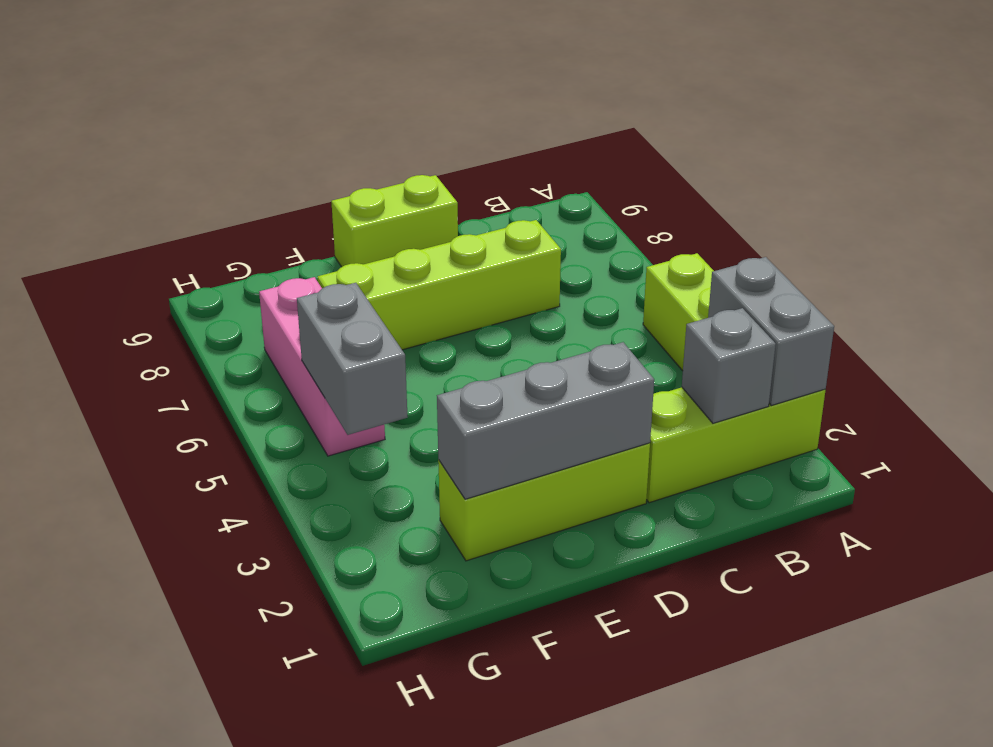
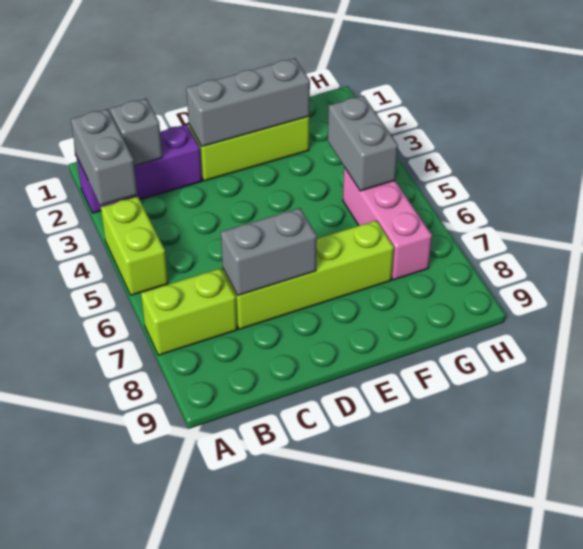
lime 1x3 brick [646,387,825,503] -> purple 1x3 brick [76,124,202,213]
none -> grey 1x2 brick [221,208,317,296]
lime 1x2 brick [331,175,458,267] -> lime 1x2 brick moved to [141,268,237,355]

